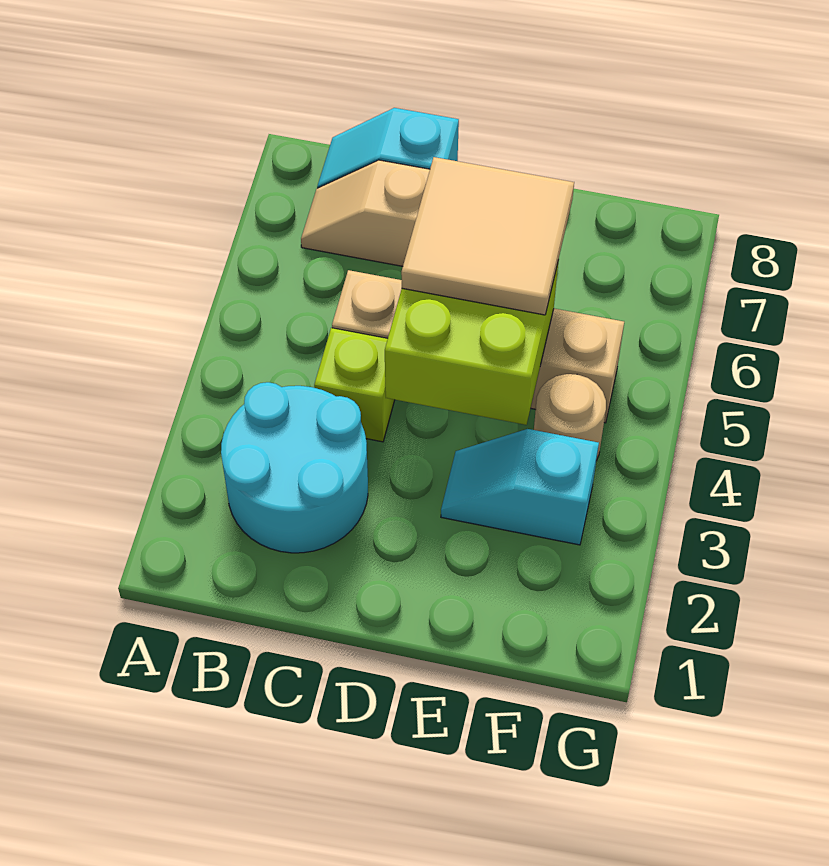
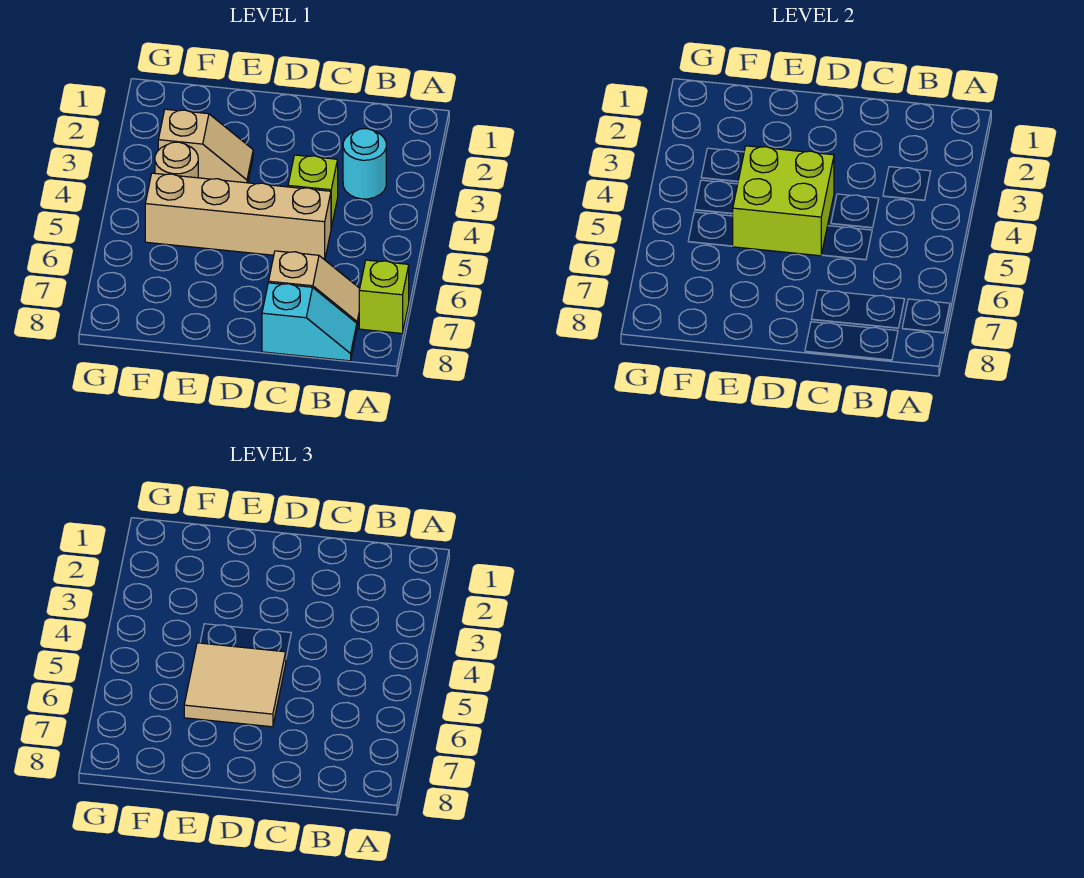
none -> lime 1x1 brick [359,260,409,333]
cyan 2x2 round brick [221,382,368,553] -> cyan 1x1 round brick [343,129,386,199]
cyan 1x2 slope [441,429,599,545] -> tan 1x2 slope [158,109,253,183]

